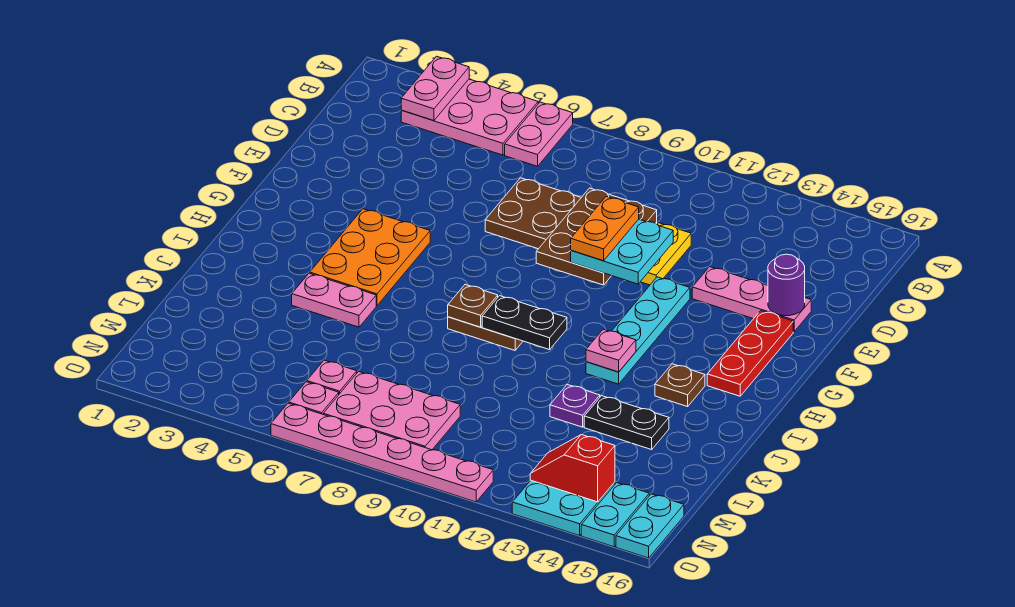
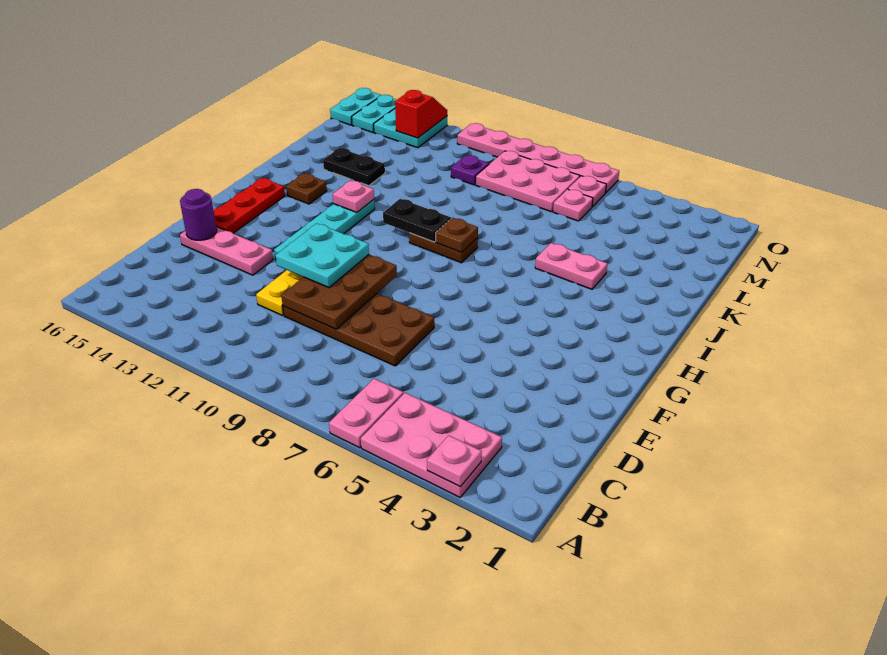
pink 1x2 plate [401,56,469,121] -> pink 1x1 plate [427,435,482,487]
orange 1x2 plate [571,197,639,261] -> none
orange 2x3 plate [310,209,430,306] -> none
purple 1x1 plate [550,385,600,427] -> purple 1x1 plate moved to [451,155,489,185]
red 1x2 slope [530,435,615,502] -> red 1x2 slope turned to [395,90,447,138]

